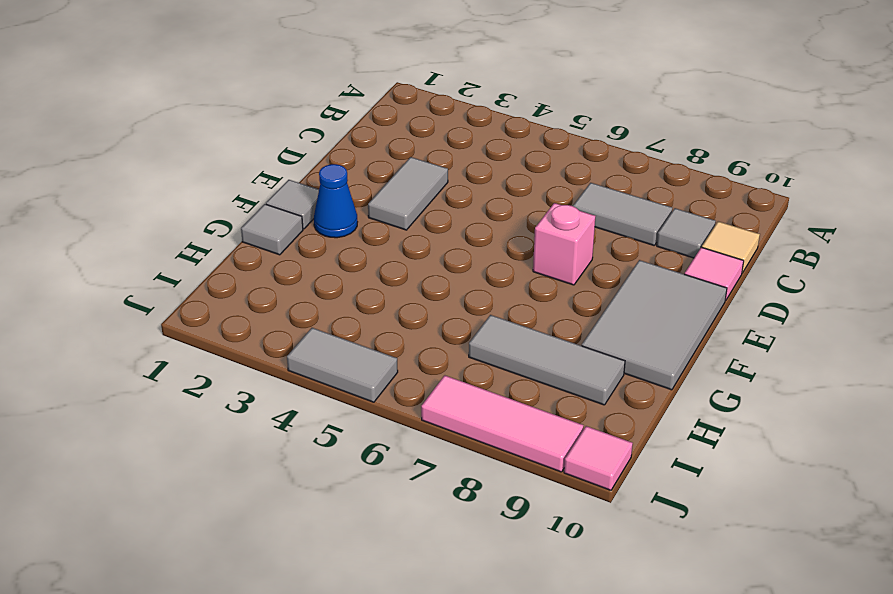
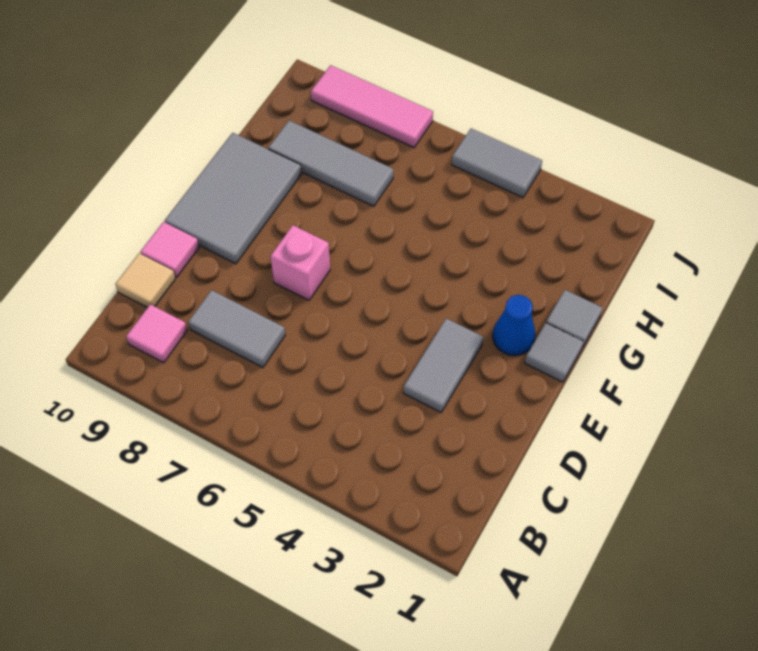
grey 1x1 tile [657,208,716,258] -> none
pink 1x1 tile [564,426,633,490] -> pink 1x1 tile moved to [126,304,187,363]

